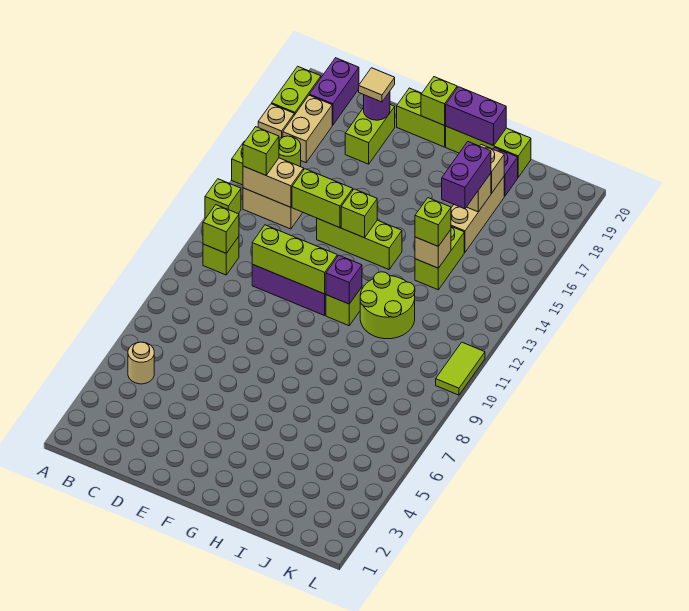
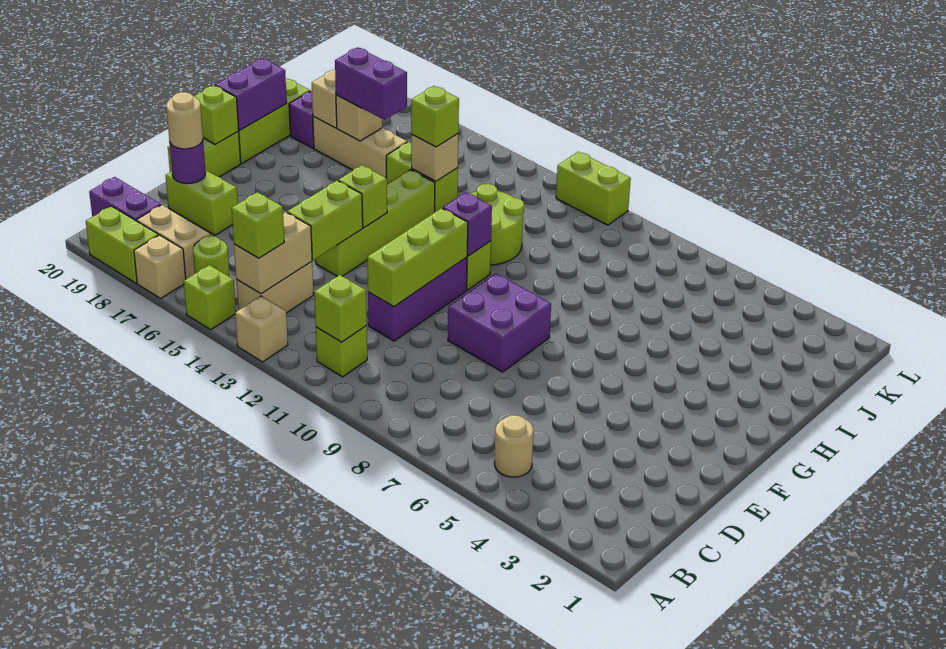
lime 1x1 brick [205,179,241,218] -> tan 1x1 brick [235,296,288,362]
tan 1x1 tile [359,68,395,102] -> tan 1x1 round brick [166,92,203,149]
none -> purple 2x2 brick [448,273,551,372]
lime 1x3 brick [317,219,402,269] -> lime 1x4 brick [315,170,435,276]
lime 1x2 tile [436,342,485,395] -> lime 1x2 brick [556,152,631,225]

